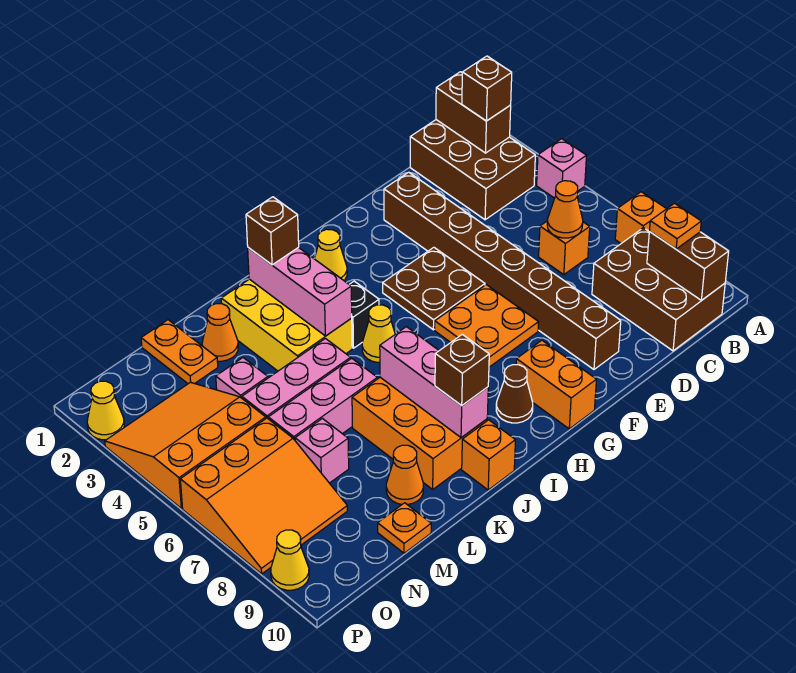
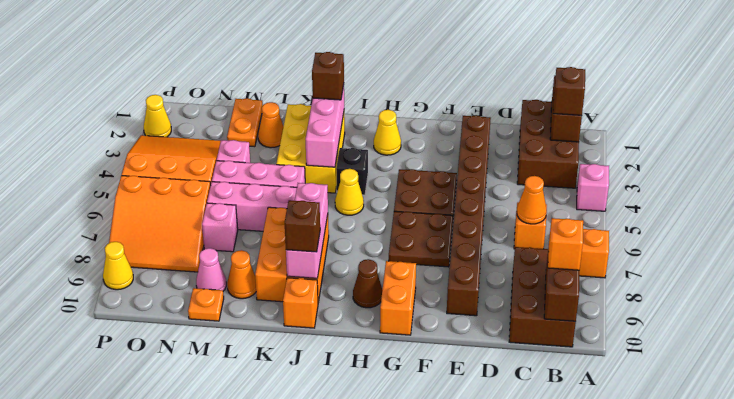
orange 1x1 plate [650,203,701,249] -> orange 1x1 brick [548,218,583,270]
orange 2x2 plate [435,285,539,367] -> brown 2x2 plate [389,211,453,267]
none -> pink 1x1 cone [196,248,226,291]

